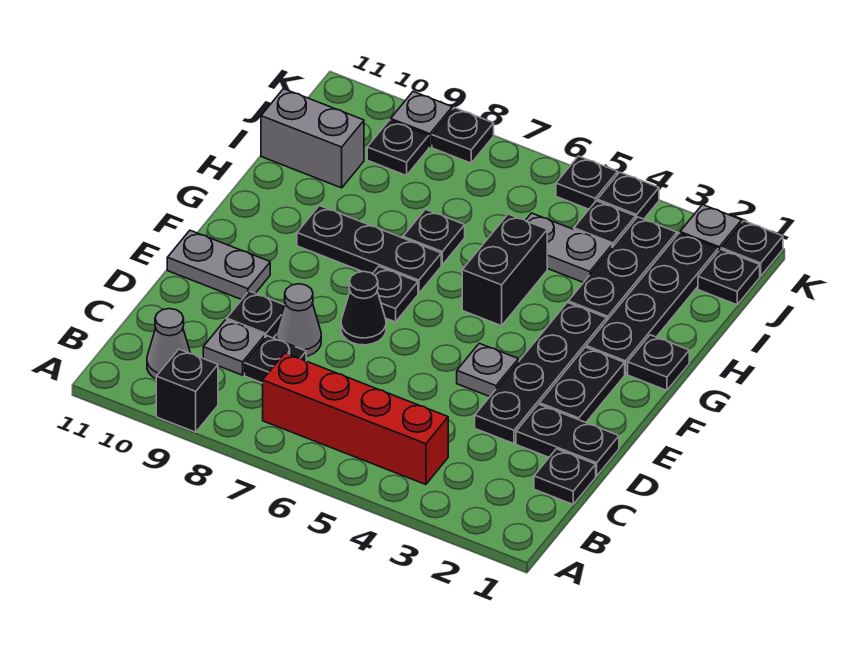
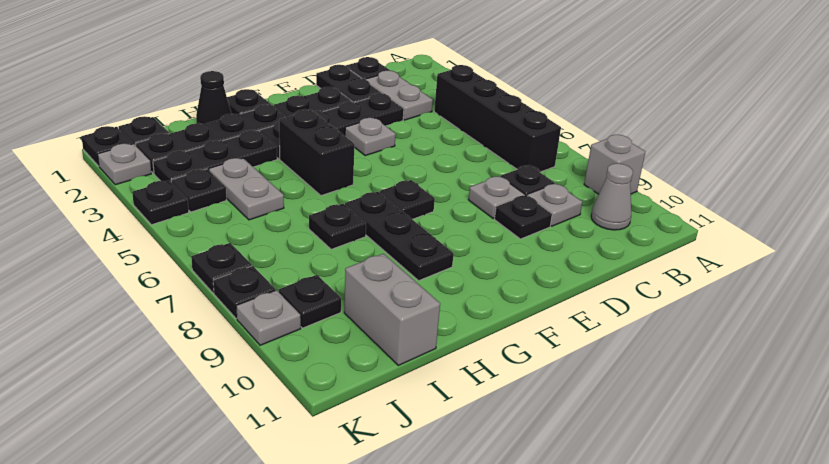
black 1x1 brick [156,349,218,432] -> grey 1x1 brick [584,135,645,194]
red 1x4 brick [263,353,448,485] -> black 1x4 brick [434,65,561,172]
grey 1x1 cone [276,284,321,356] -> grey 1x1 plate [468,176,525,218]
black 1x1 cone [341,271,386,345] -> black 1x1 cone moved to [196,71,231,124]
grey 1x2 plate [167,230,270,300] -> grey 1x2 plate moved to [365,71,433,120]
black 1x2 brick [462,214,547,326] -> black 1x2 brick turned to [279,109,355,196]
black 1x1 plate [556,156,618,209] -> black 1x1 plate moved to [191,243,252,293]

